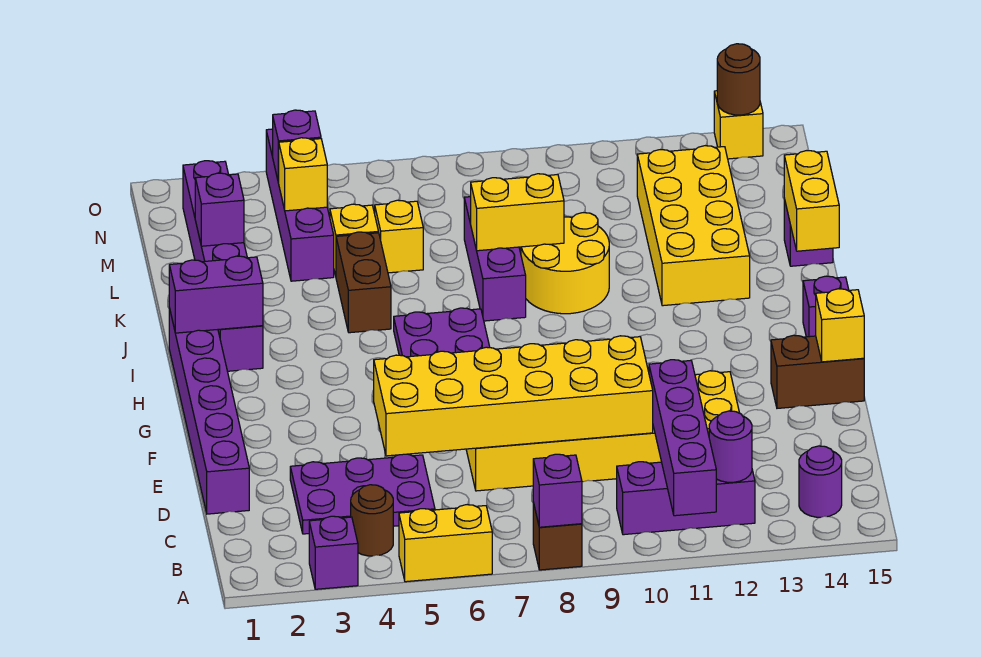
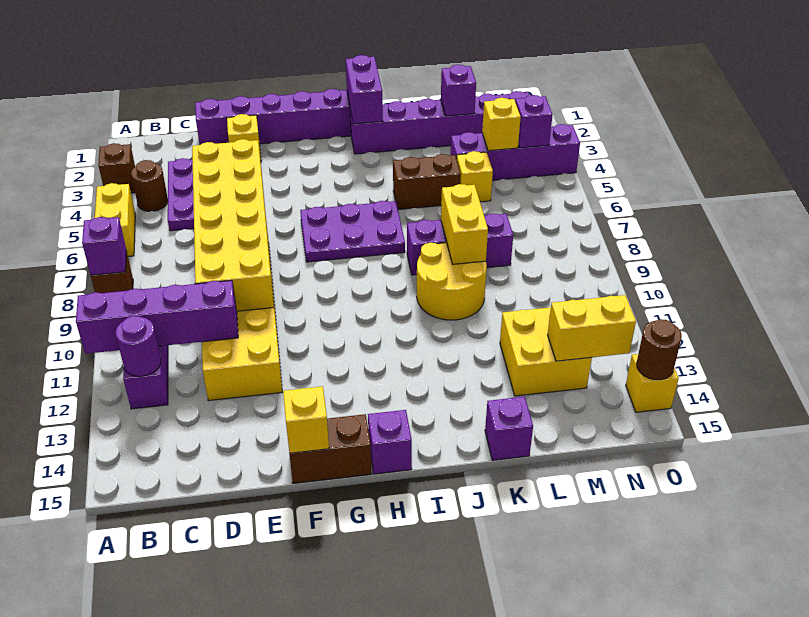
purple 1x1 brick [309,516,358,589] -> brown 1x1 brick [98,143,135,193]
purple 1x1 round brick [799,446,842,517] -> none
brown 1x2 brick [771,335,864,408] -> brown 1x2 brick turned to [290,414,372,484]
yellow 2x4 brick [637,146,750,306] -> yellow 2x2 brick [500,307,592,396]
yellow 1x2 brick [784,151,839,251] -> yellow 1x2 brick moved to [547,295,636,361]
yellow 1x1 brick [375,200,423,273] -> yellow 1x1 brick moved to [227,114,261,161]

